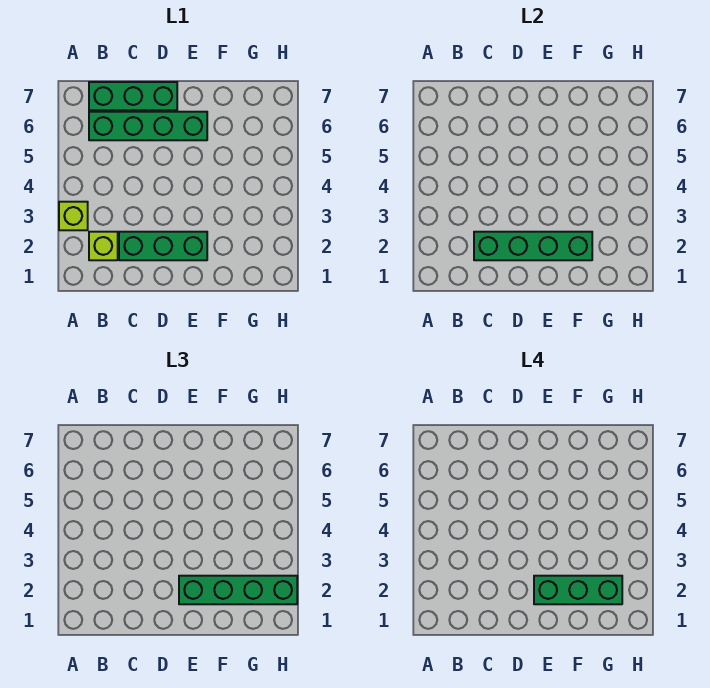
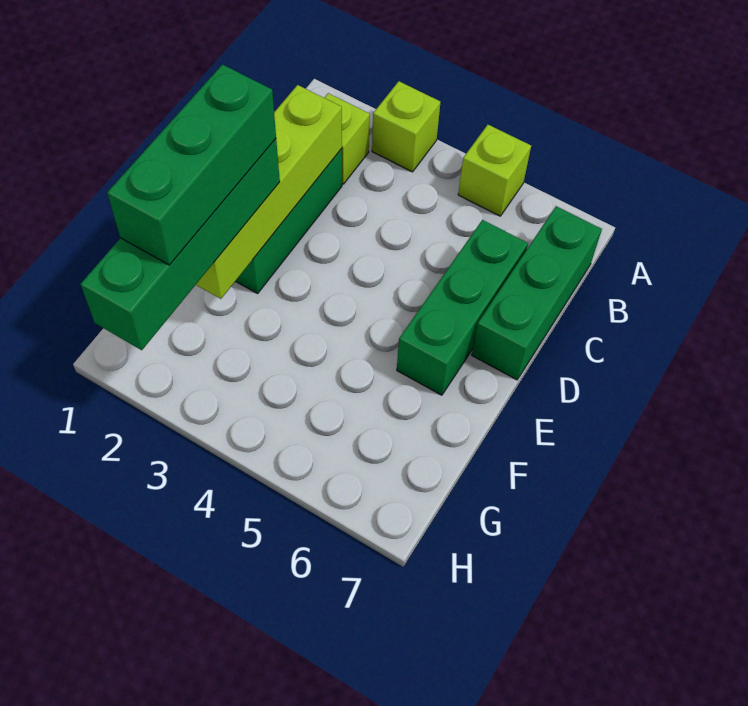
none -> lime 1x1 brick [458,125,531,216]
green 1x4 brick [89,112,207,140] -> green 1x3 brick [397,220,528,395]
green 1x4 brick [474,232,592,260] -> lime 1x4 brick [196,85,342,299]

